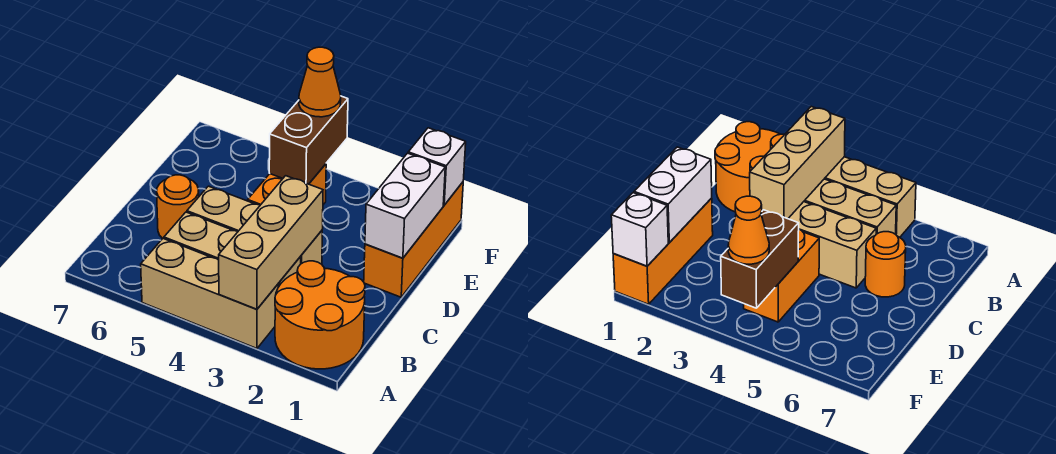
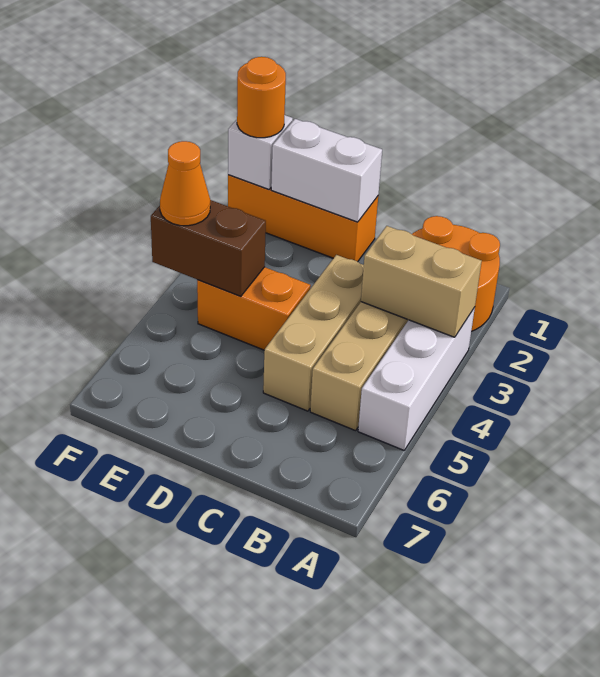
tan 1x3 brick [141,239,279,348] -> white 1x3 brick [358,307,475,450]
tan 1x3 brick [219,176,323,309] -> tan 1x2 brick [361,226,482,337]
orange 1x1 round brick [157,175,199,239] -> orange 1x1 round brick moved to [237,57,286,138]

